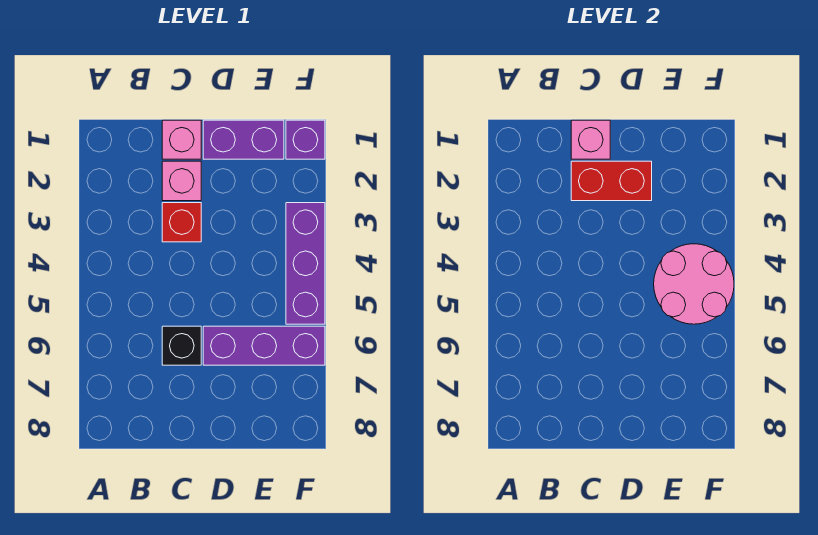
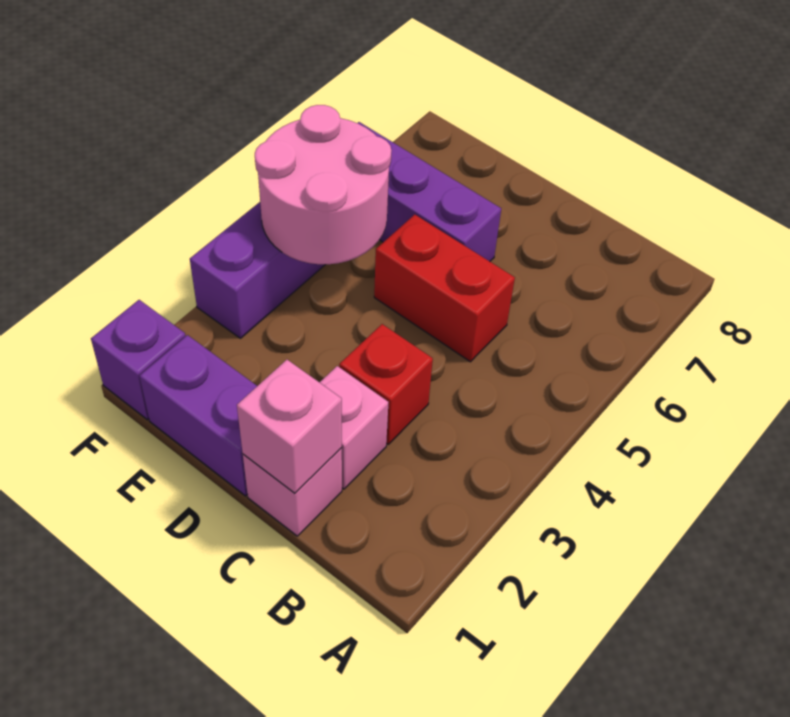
red 1x2 brick [571,161,652,201] -> red 1x2 brick moved to [374,215,515,362]
black 1x1 brick [162,326,201,365] -> none

